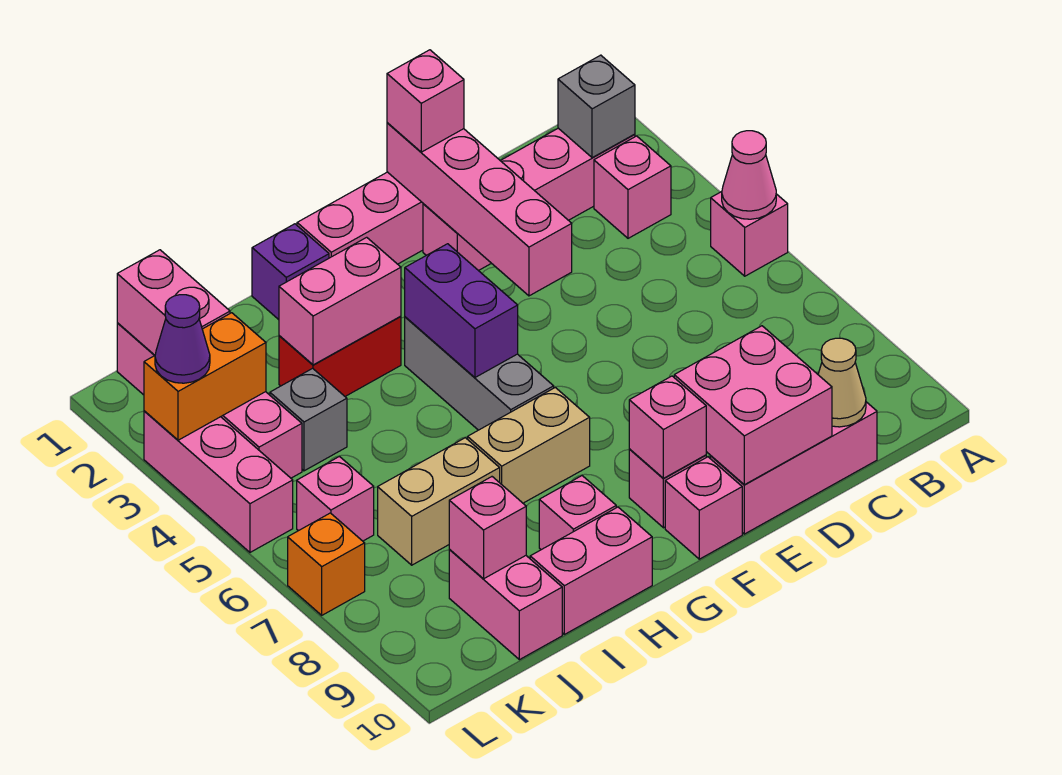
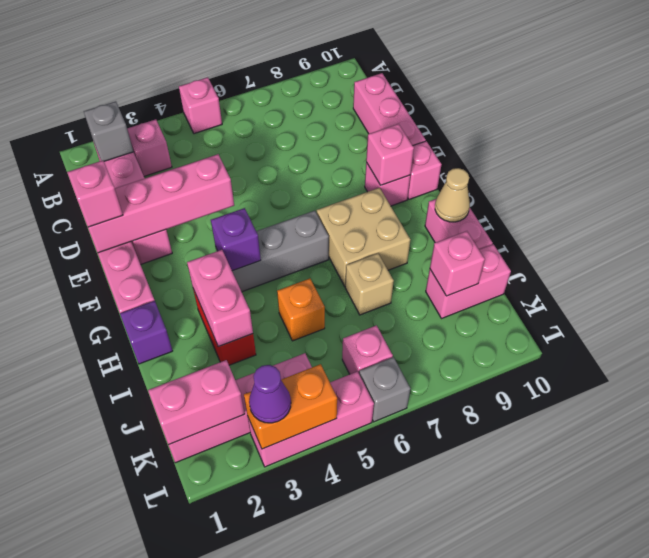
pink 1x1 cone [722,131,776,219] -> none
tan 1x1 cone [818,338,866,427] -> tan 1x1 cone moved to [435,168,470,222]
pink 2x2 brick [674,326,832,485] -> none
purple 1x2 brick [405,244,518,377] -> purple 1x1 brick [211,208,261,271]
tan 1x2 brick [468,388,590,503] -> tan 2x2 brick [317,188,410,286]
pink 1x1 brick [539,476,616,550] -> none
tan 1x2 brick [378,438,500,565] -> tan 1x1 brick [345,253,394,315]
grey 1x1 brick [270,368,347,471] -> grey 1x1 brick moved to [359,357,410,422]
orange 1x2 brick [144,313,266,440] -> orange 1x2 brick turned to [244,364,337,449]
orange 1x1 brick [288,513,365,615] -> orange 1x1 brick moved to [277,279,325,341]

